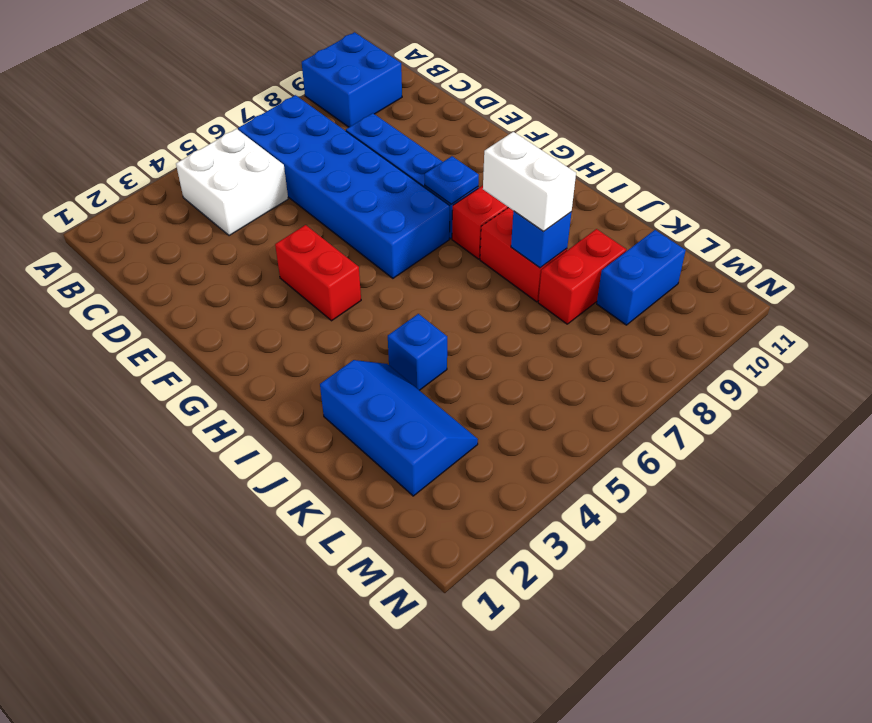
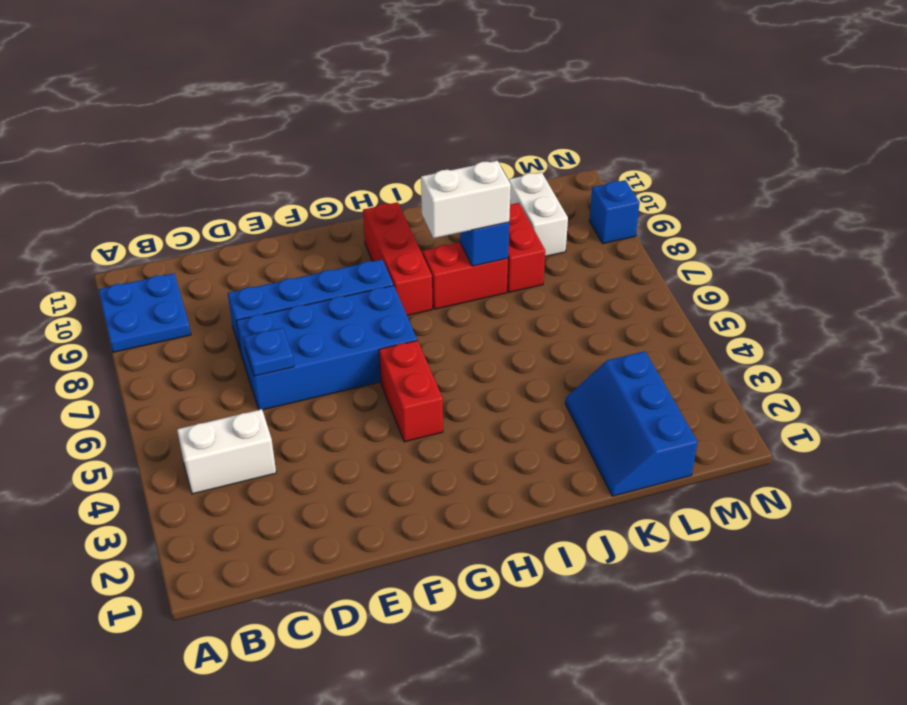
blue 2x2 brick [302,32,402,127] -> blue 2x2 plate [98,273,191,352]
white 2x2 brick [176,129,288,236] -> white 1x2 brick [177,409,276,494]
blue 2x6 brick [238,95,450,278] -> blue 2x4 brick [236,285,417,410]
red 1x2 brick [275,225,361,321] -> red 1x2 brick turned to [379,341,443,442]
blue 1x1 plate [425,156,479,204] -> blue 1x1 plate moved to [244,328,294,376]
blue 2x3 slope [320,360,478,496] -> blue 2x3 slope turned to [565,351,698,496]
blue 1x1 brick [388,314,447,390] -> blue 1x1 brick moved to [589,180,640,244]
blue 1x2 brick [597,230,686,325] -> white 1x2 brick [508,172,568,256]

